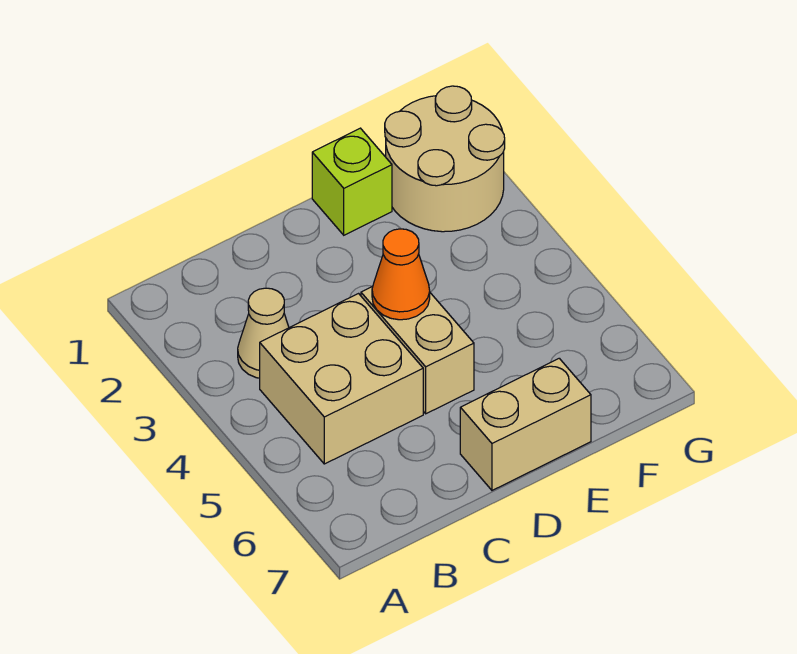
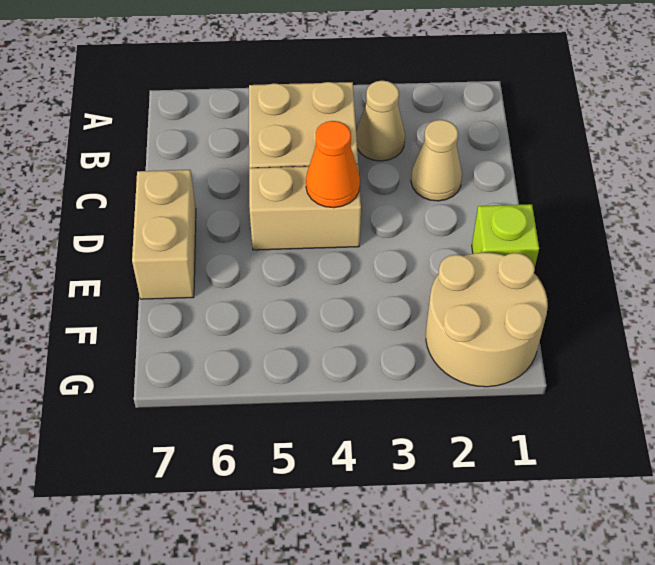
none -> tan 1x1 cone [411,120,462,201]

